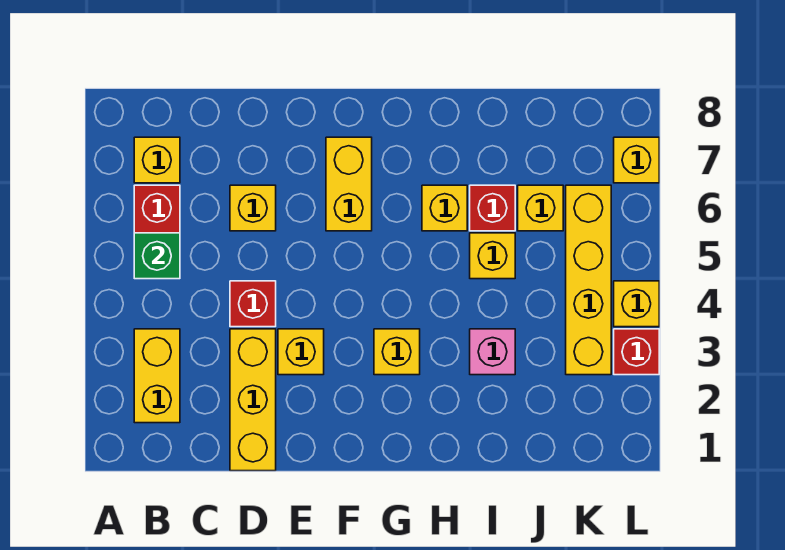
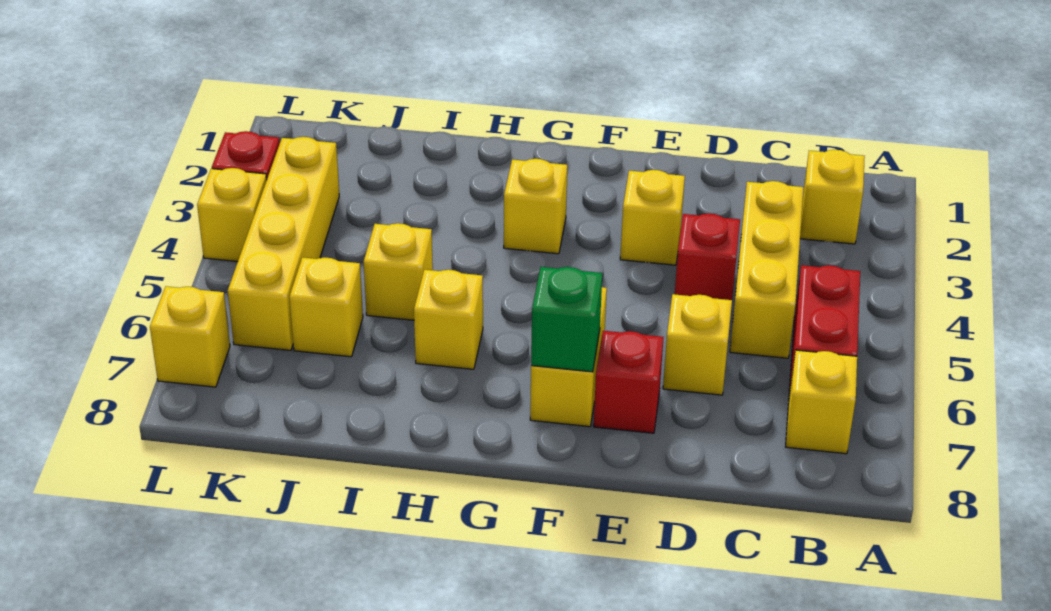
yellow 1x2 brick [134,329,180,423] -> yellow 1x1 brick [800,150,865,244]
green 1x1 brick [134,233,180,279] -> green 1x1 brick moved to [531,267,602,372]
yellow 1x3 brick [230,329,276,471] -> yellow 1x3 brick moved to [730,181,803,358]
pink 1x1 brick [470,329,515,375] -> none
red 1x1 brick [470,185,515,231] -> red 1x1 brick moved to [594,331,664,433]

